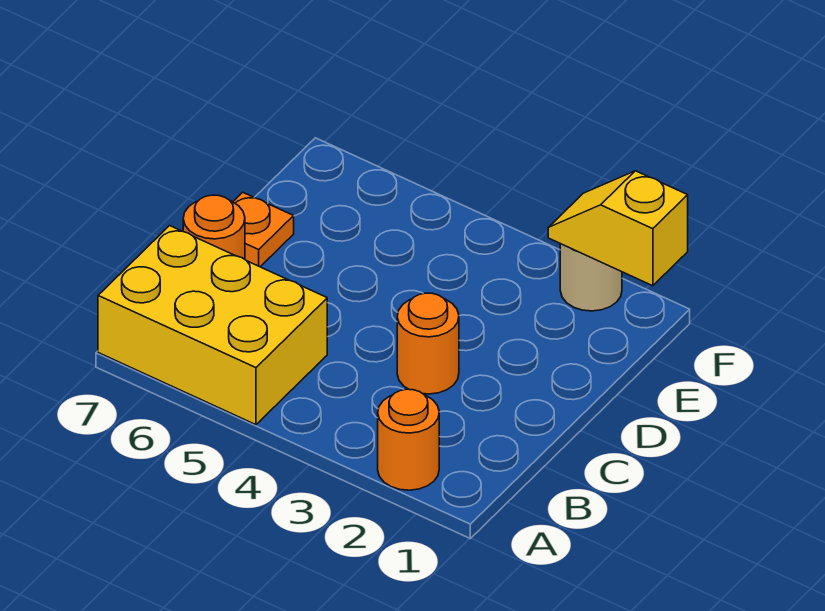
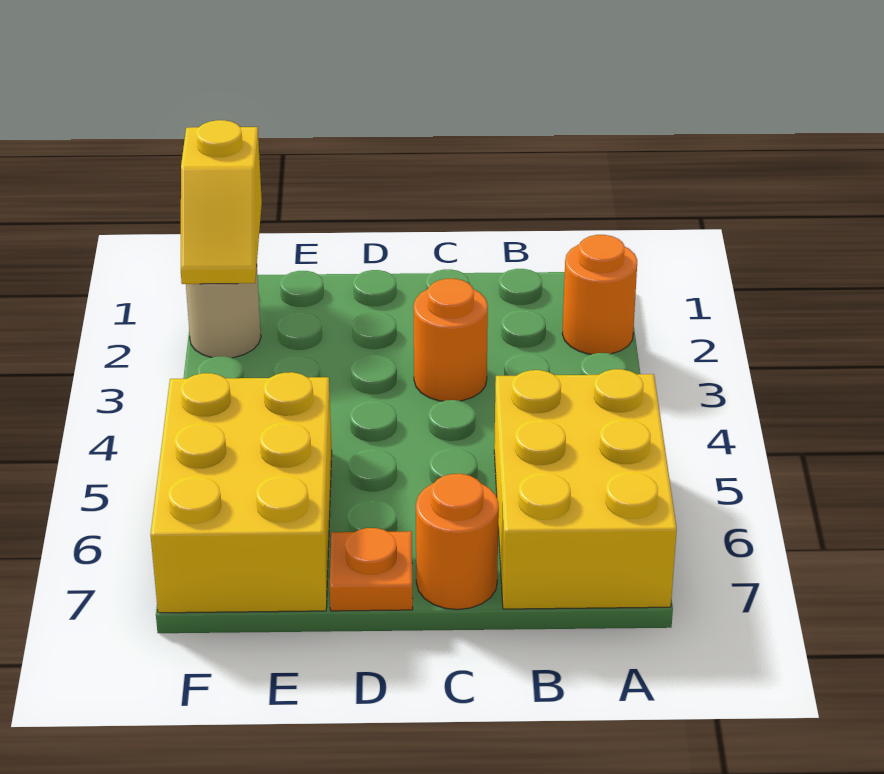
none -> yellow 2x3 brick [150,372,332,613]

